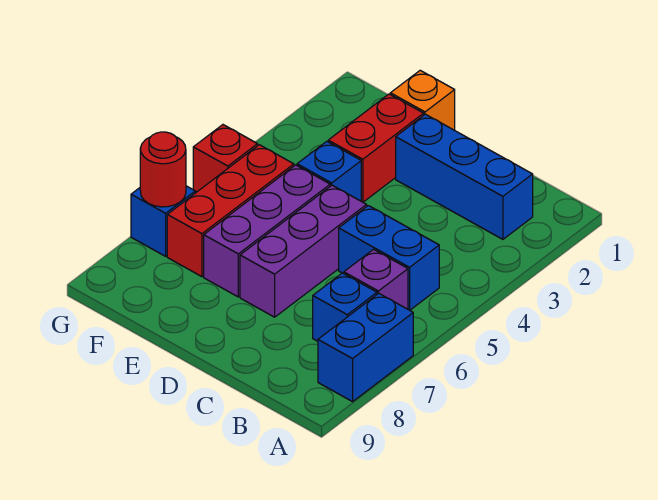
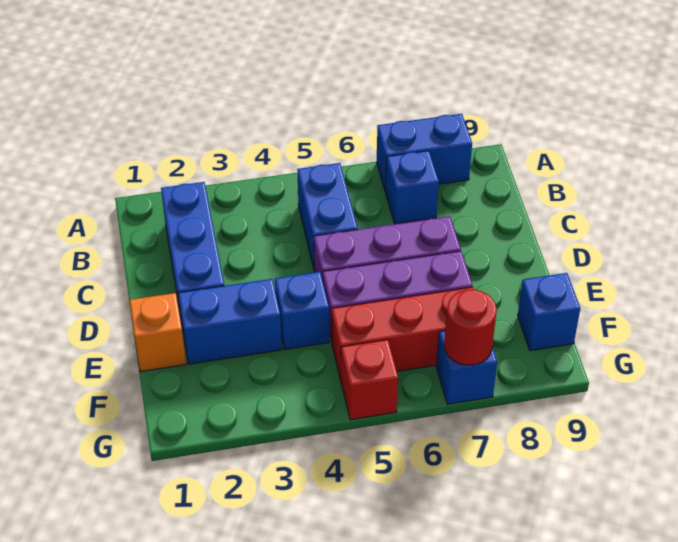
purple 1x1 brick [344,249,408,309] -> none
red 1x2 brick [328,94,424,202] -> blue 1x2 brick [178,279,282,364]
none -> blue 1x1 brick [518,273,580,351]

